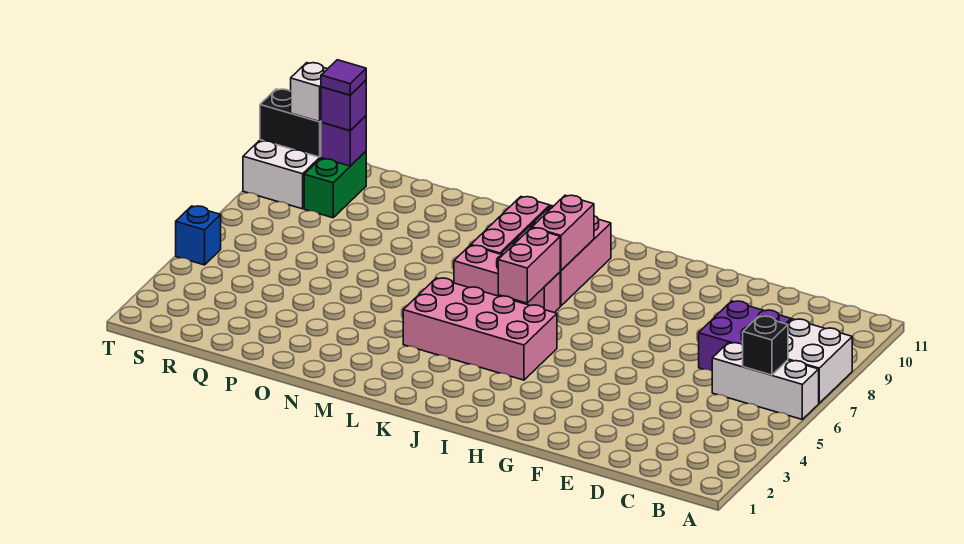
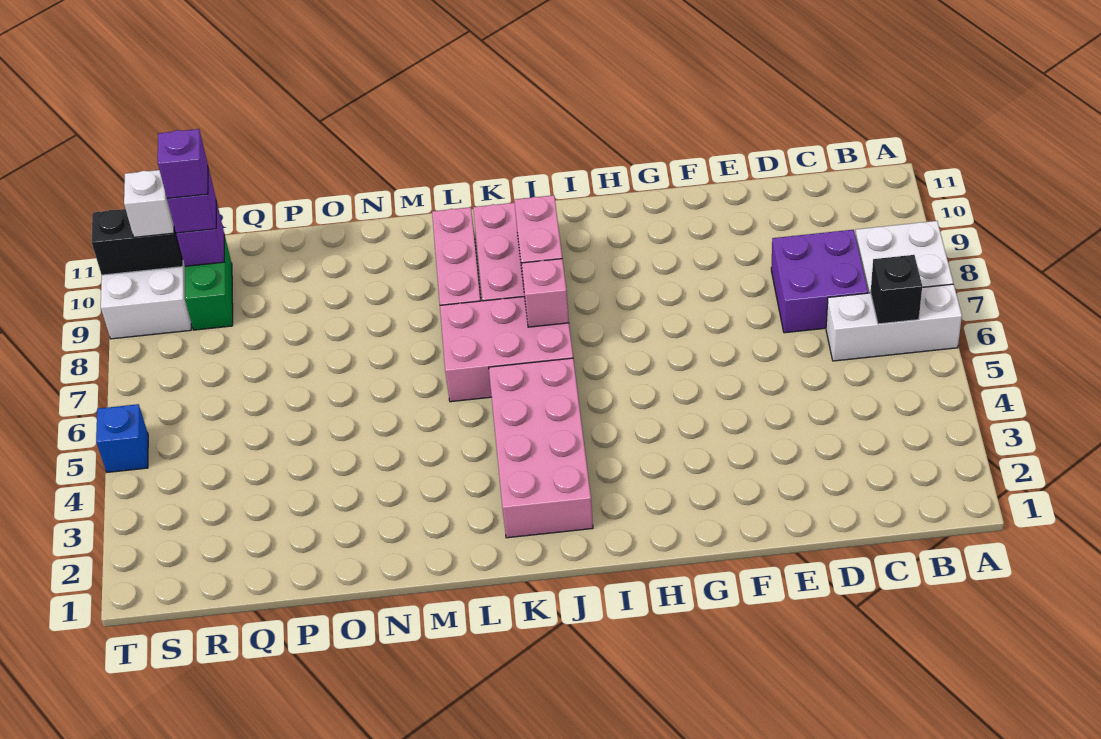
pink 2x4 brick [403,278,557,380] -> pink 2x4 brick turned to [489,358,593,538]
pink 1x2 brick [498,228,560,303] -> pink 1x1 brick [521,259,569,327]
pink 1x3 brick [454,245,560,313] -> pink 2x3 brick [440,297,573,402]
purple 1x1 tile [321,60,366,95] -> purple 1x1 brick [158,129,208,199]

